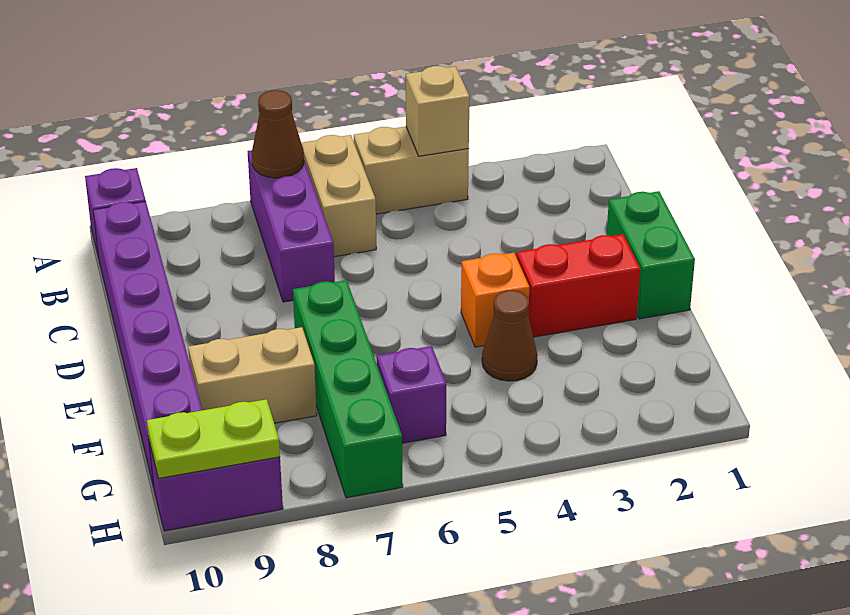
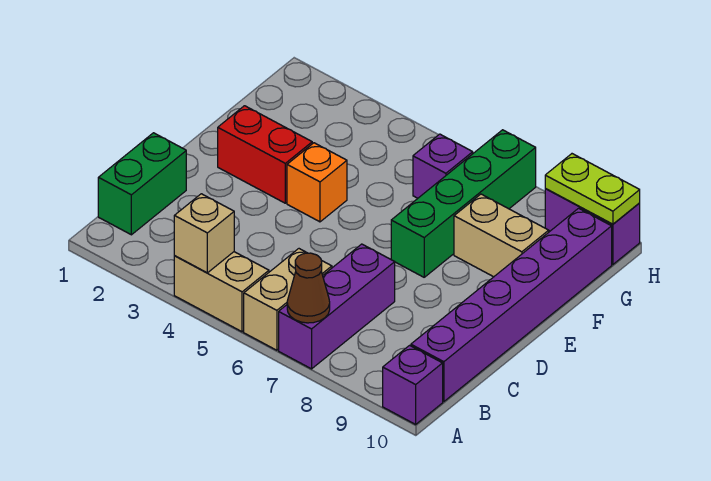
green 1x2 brick [607,191,695,319] -> green 1x2 brick moved to [98,133,186,235]
brown 1x1 cone [482,290,537,381] -> none

